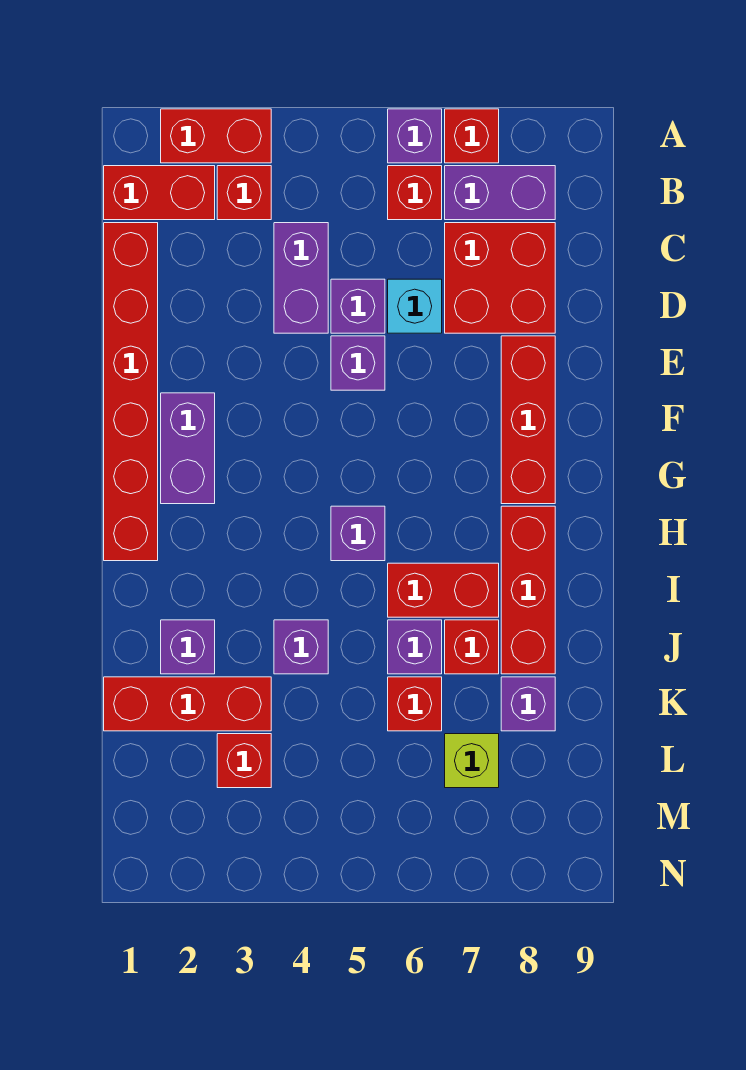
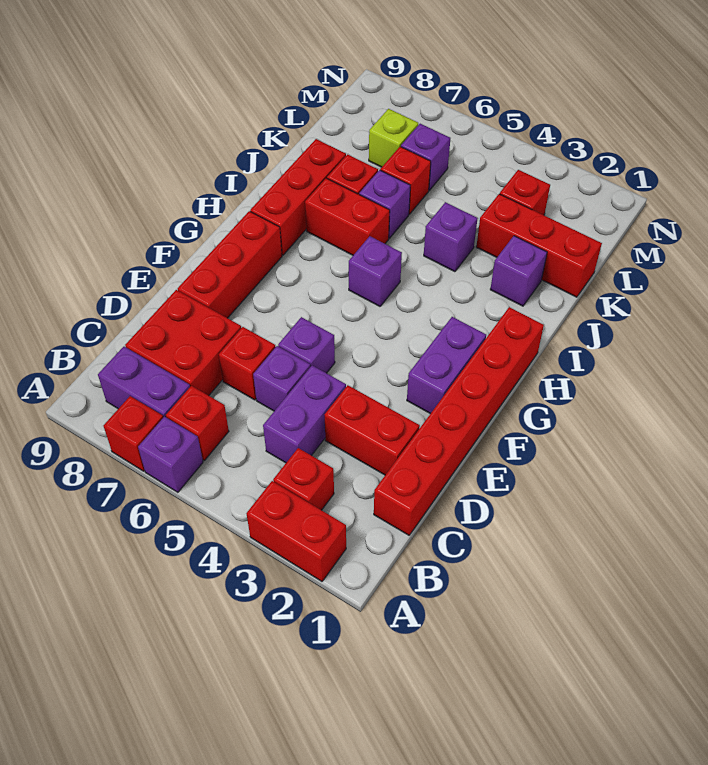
red 1x2 brick [104,166,215,220] -> red 1x2 brick moved to [325,385,420,475]
cyan 1x1 brick [388,279,442,333] -> red 1x1 brick [219,327,275,400]
purple 1x1 brick [501,677,555,731] -> purple 1x1 brick moved to [401,124,451,190]

